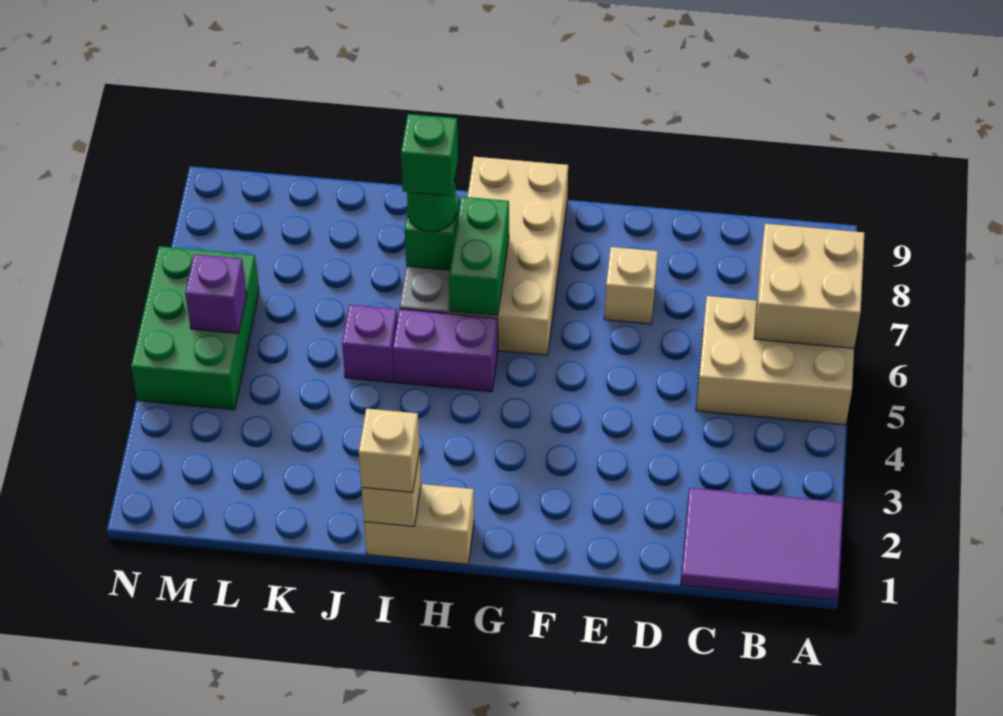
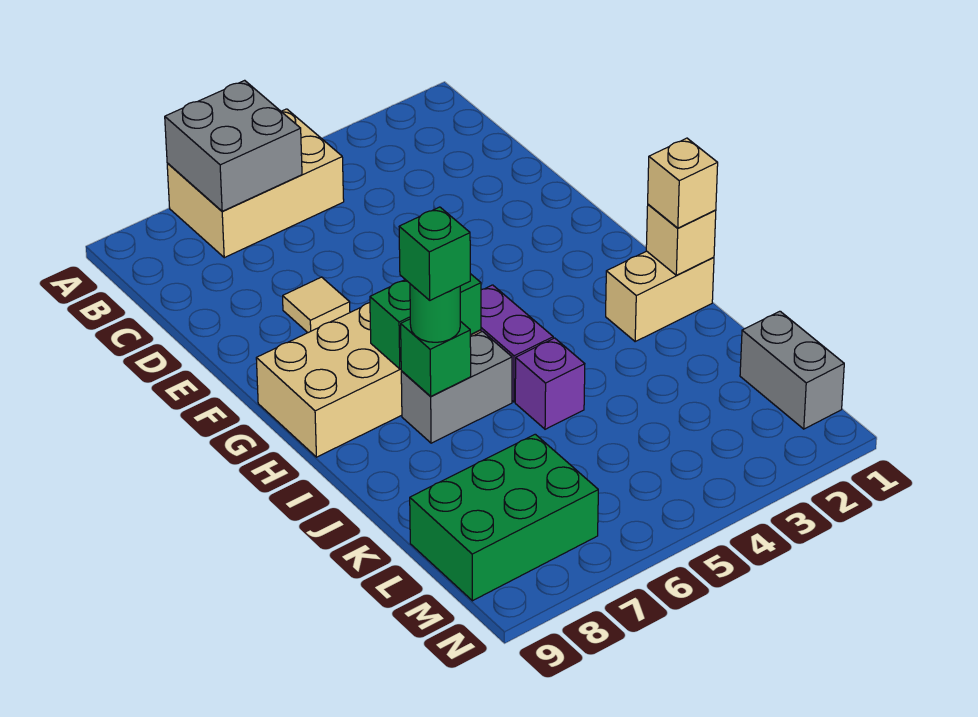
purple 2x3 tile [681,488,843,601] -> none
tan 2x3 brick [696,296,854,425] -> tan 2x3 brick turned to [167,109,344,258]
tan 2x2 brick [754,224,864,348] -> grey 2x2 brick [165,80,302,211]
tan 1x1 brick [604,247,658,324] -> tan 1x1 tile [283,277,350,333]
tan 1x2 brick [364,484,474,564] -> tan 1x2 brick turned to [606,251,714,341]
none -> grey 1x2 brick [740,311,844,429]
green 2x3 brick [131,246,259,410] -> green 2x3 brick moved to [410,434,598,601]
purple 1x1 brick [185,254,247,334] -> none

